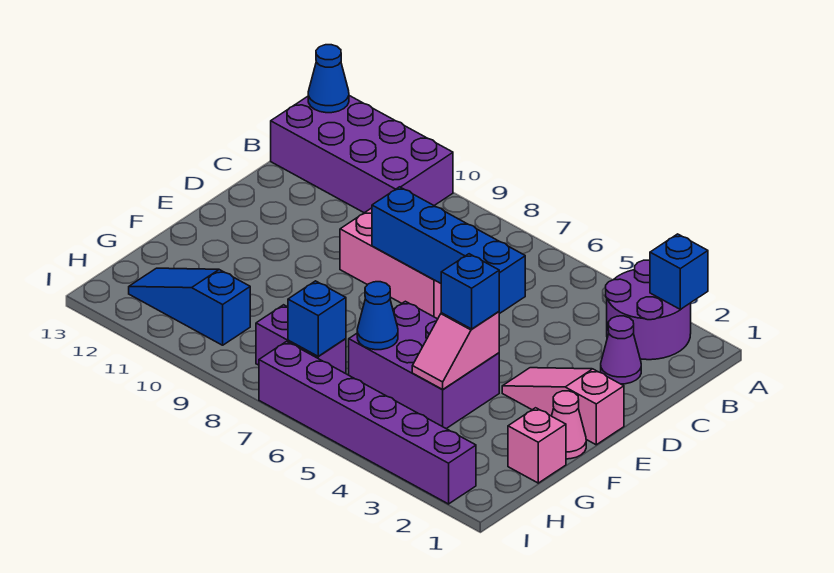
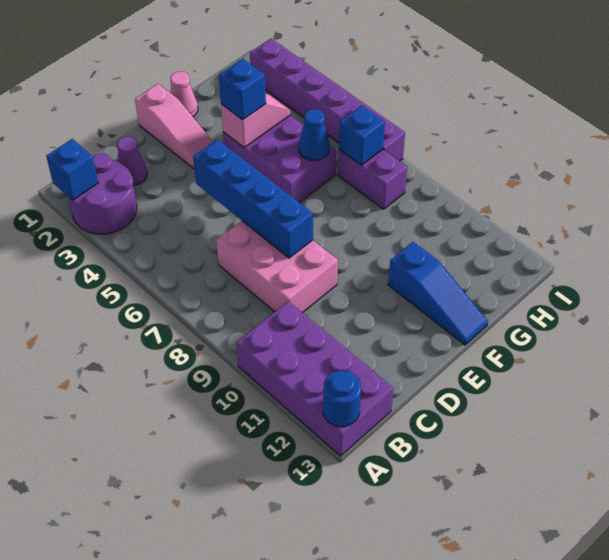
blue 1x1 cone [308,45,349,113] -> blue 1x1 round brick [323,371,361,427]
pink 1x1 brick [508,408,566,483] -> none
blue 1x3 slope [129,268,250,345] -> blue 1x3 slope moved to [388,242,488,345]

